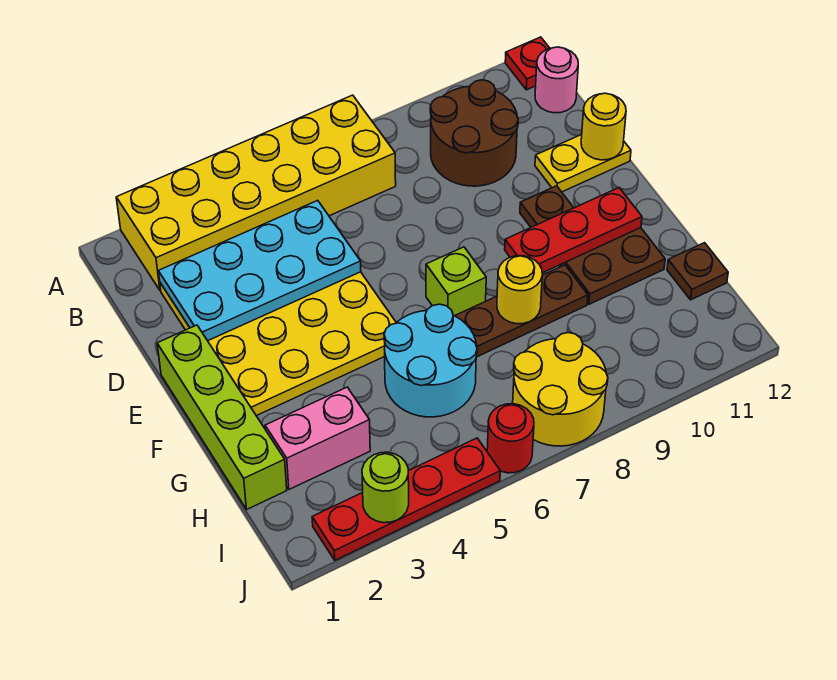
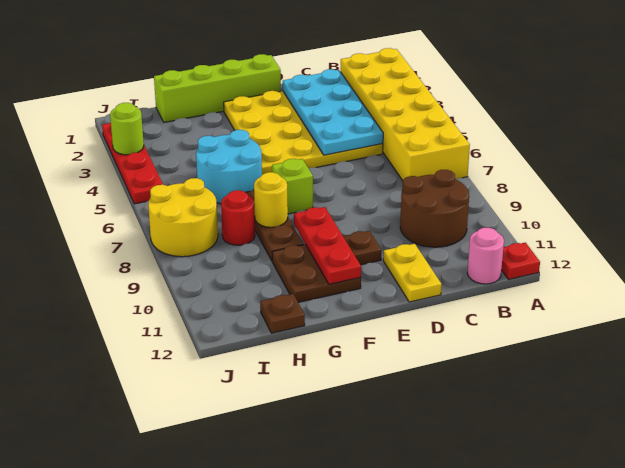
yellow 1x1 round brick [581,93,626,160] -> none
pink 1x2 brick [265,387,370,489] -> none
red 1x1 round brick [487,404,534,473] -> red 1x1 round brick moved to [221,190,255,245]

